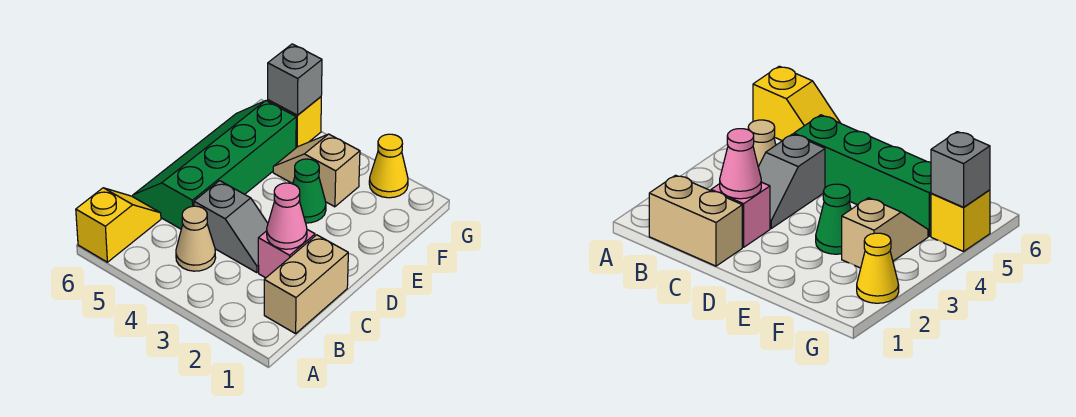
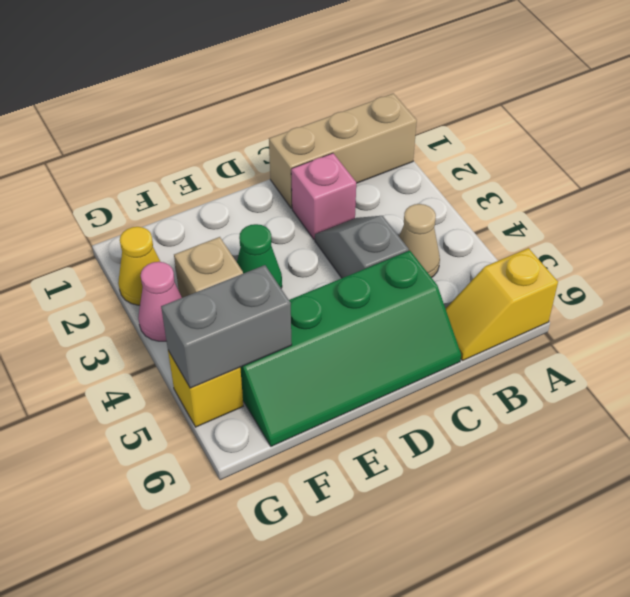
tan 1x2 brick [264,235,348,334] -> tan 1x3 brick [269,93,417,208]
pink 1x1 cone [267,183,307,249] -> pink 1x1 cone moved to [138,262,182,341]
grey 1x1 brick [268,44,322,115] -> grey 1x2 brick [161,265,292,388]

